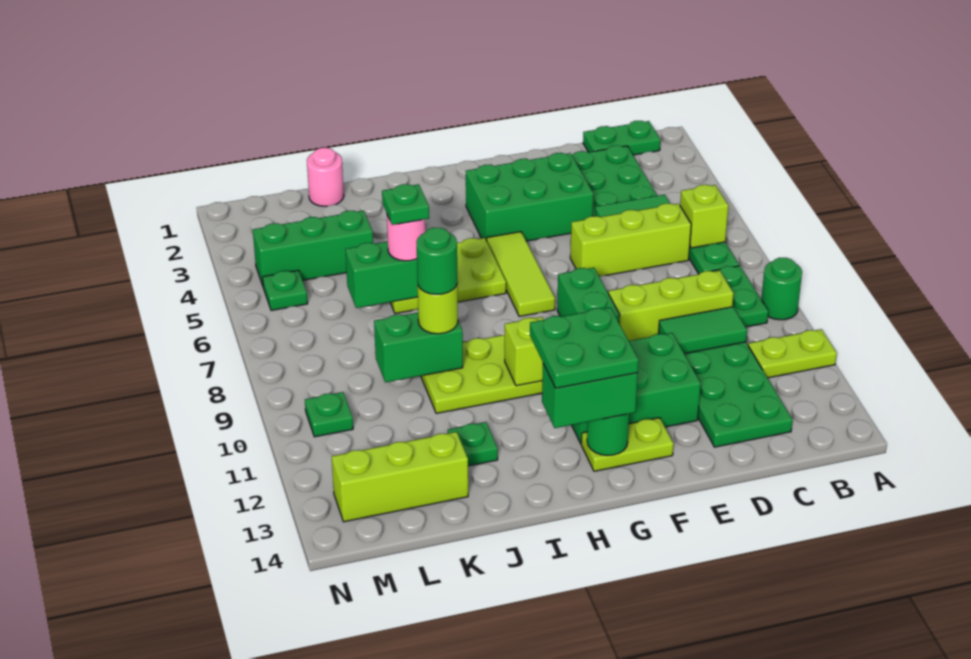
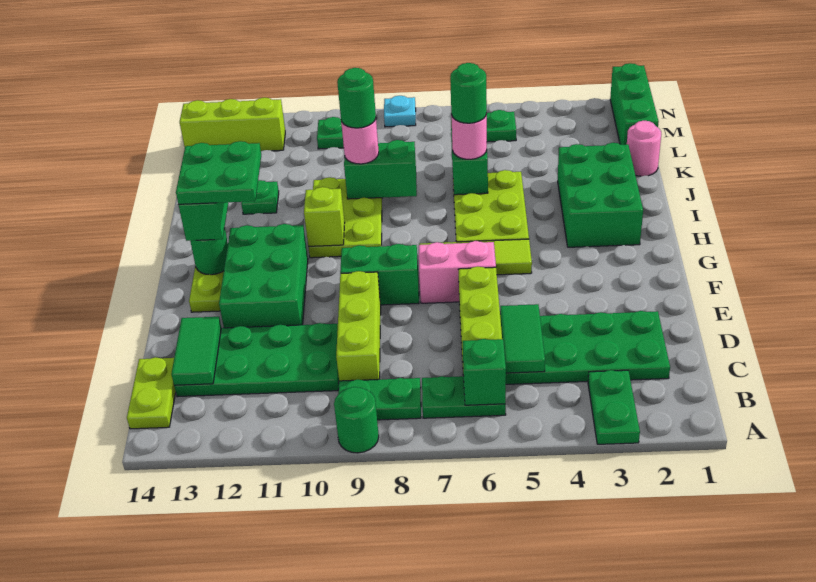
lime 1x2 plate [748,329,837,378] -> lime 1x2 plate moved to [127,357,176,429]
green 1x2 plate [583,121,660,155] -> green 1x2 plate moved to [588,370,640,444]
lime 1x1 brick [680,185,728,248] -> green 1x1 brick [463,339,506,405]
green 1x2 tile [659,307,747,354] -> green 1x2 tile moved to [171,317,221,386]
green 2x3 brick [466,153,593,241] -> green 2x3 brick moved to [558,143,643,247]
none -> pink 1x2 brick [419,241,496,303]
green 1x1 plate [382,184,429,225] -> green 1x1 round brick [450,63,487,123]
green 1x2 brick [374,313,463,382] -> green 1x2 brick turned to [344,140,417,199]
lime 1x1 round brick [418,286,458,334] -> pink 1x1 round brick [341,119,379,164]
green 1x3 brick [253,211,373,286] -> green 1x3 brick moved to [610,63,659,145]
lime 1x3 brick [332,432,468,522] -> lime 1x3 brick turned to [180,98,285,151]
none -> cyan 1x1 plate [384,96,416,127]

